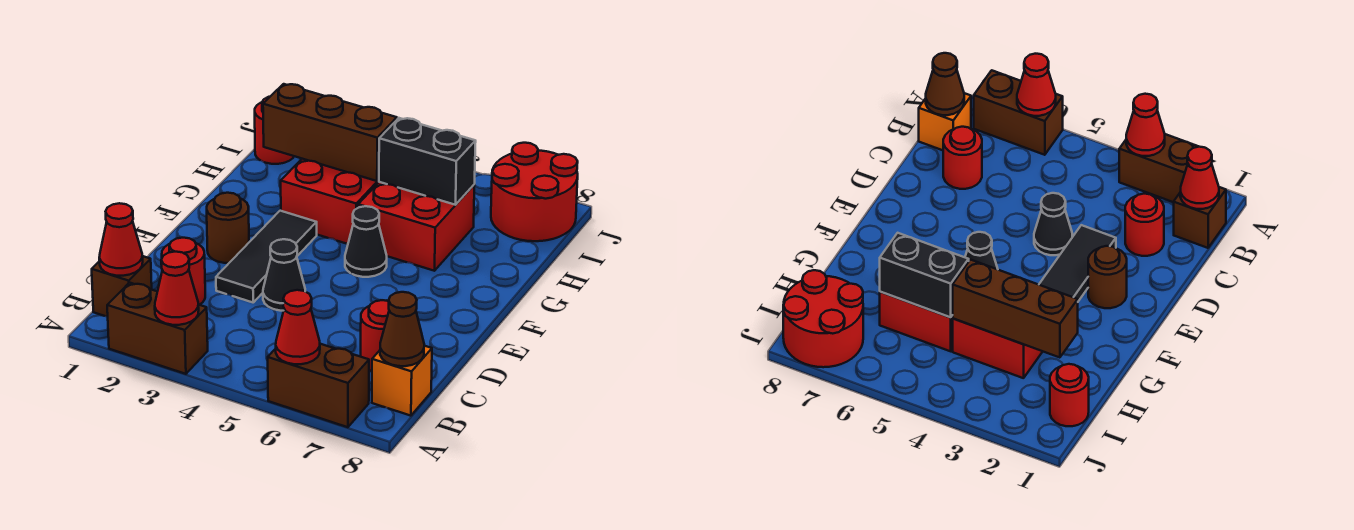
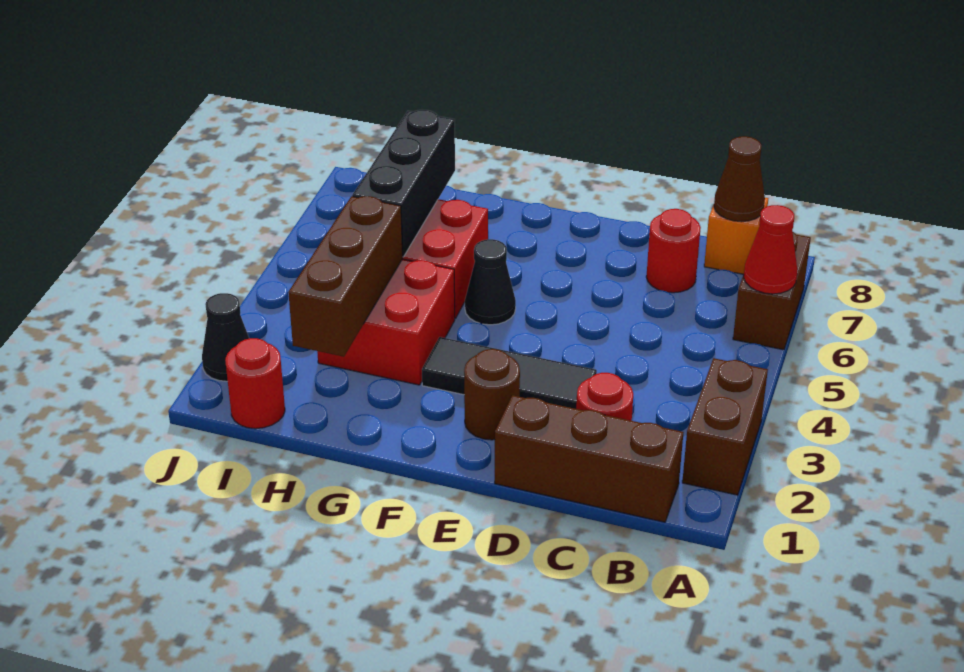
red 1x1 cone [155,252,199,325] -> none
brown 1x1 brick [92,256,152,317] -> brown 1x3 brick [495,395,683,522]
red 1x1 cone [99,203,143,276] -> none
black 1x1 cone [263,239,305,311] -> black 1x1 cone moved to [202,293,249,381]
black 1x2 brick [379,118,476,205] -> black 1x3 brick [352,110,455,257]
red 2x2 round brick [491,143,578,241] -> none

